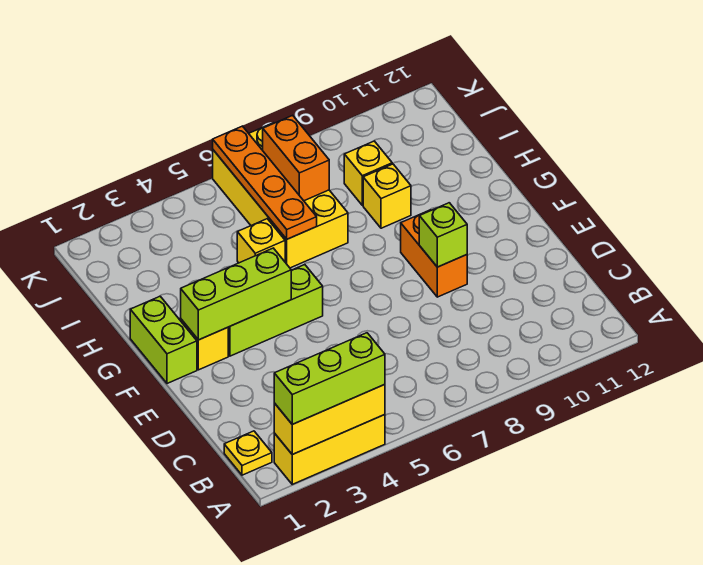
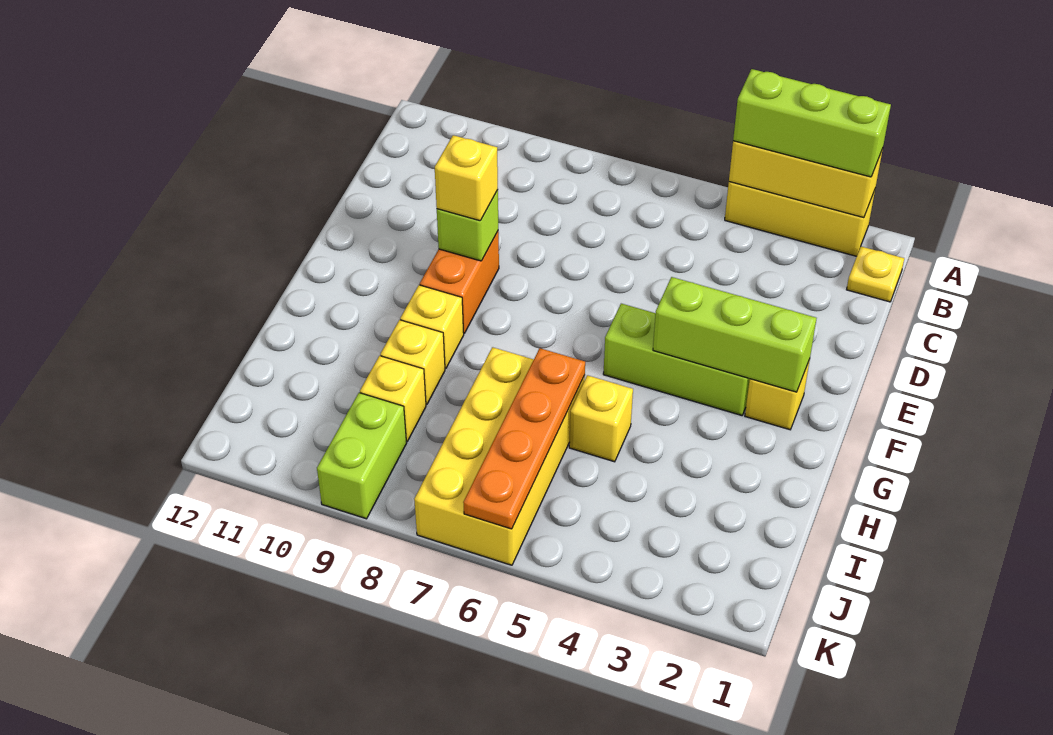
none -> yellow 1x1 brick [435,135,498,221]
lime 1x2 brick [130,296,197,383] -> lime 1x2 brick moved to [317,393,407,519]
none -> yellow 1x1 brick [400,285,464,369]
orange 1x2 brick [263,115,329,201] -> none

